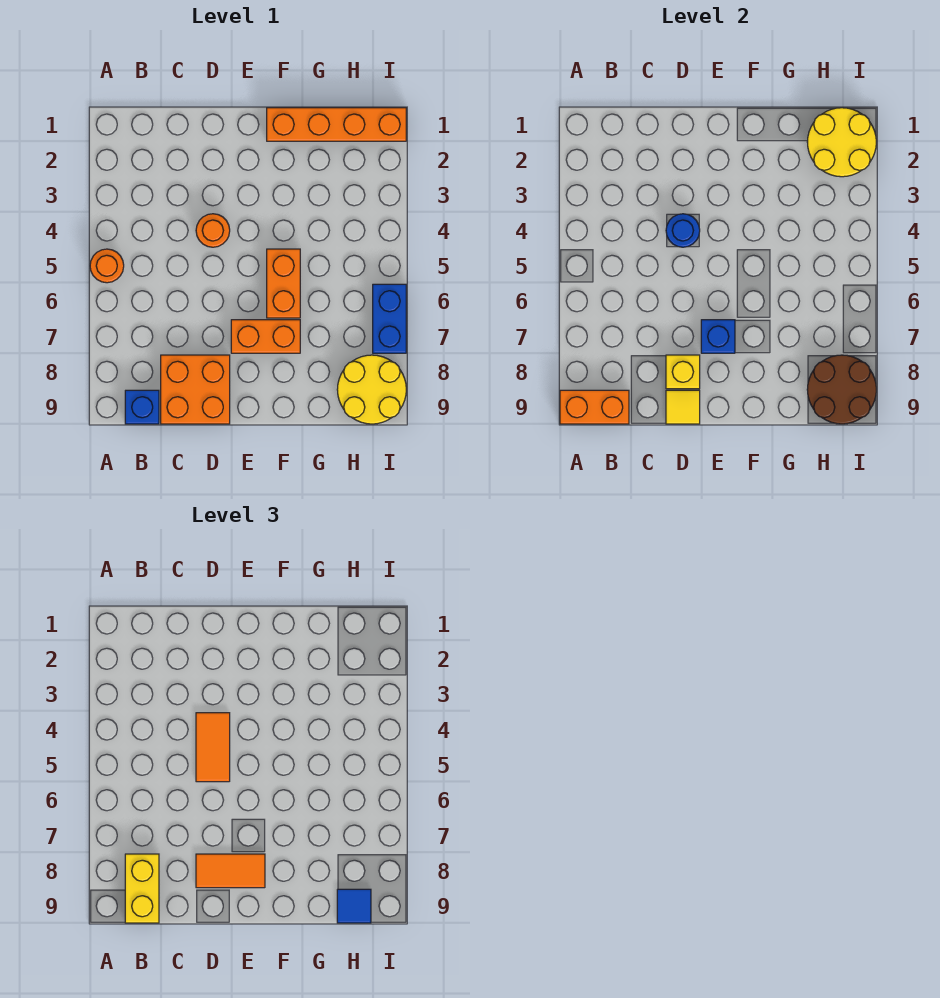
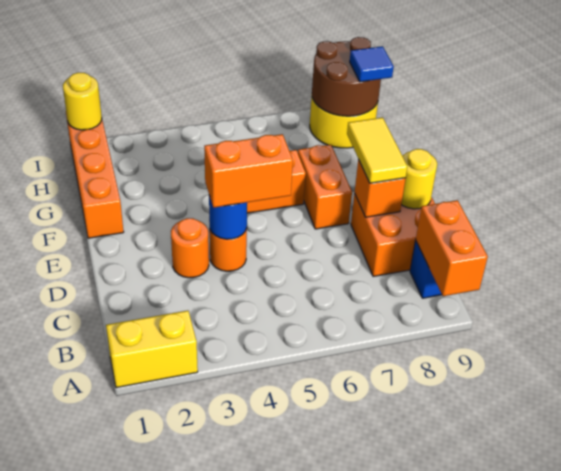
orange 1x1 round brick [90,249,124,283] -> orange 1x1 round brick moved to [171,218,209,278]
yellow 1x2 brick [125,854,159,923] -> yellow 1x2 brick moved to [106,311,198,388]
orange 1x2 tile [196,713,230,782] -> orange 1x2 brick [204,134,293,208]
yellow 1x1 brick [666,355,700,389] -> orange 1x1 brick [355,160,406,217]
orange 1x2 tile [196,854,265,888] -> yellow 1x2 tile [347,117,407,183]
yellow 1x1 tile [666,390,700,424] -> yellow 1x1 round brick [401,149,437,209]
blue 1x1 brick [701,320,735,353] -> none
yellow 2x2 round brick [807,108,876,177] -> yellow 1x1 round brick [63,72,102,130]
blue 1x2 brick [373,284,406,353] -> none

